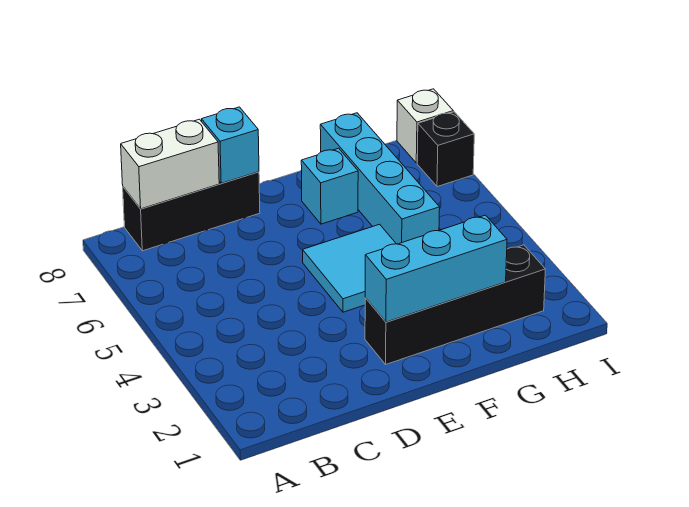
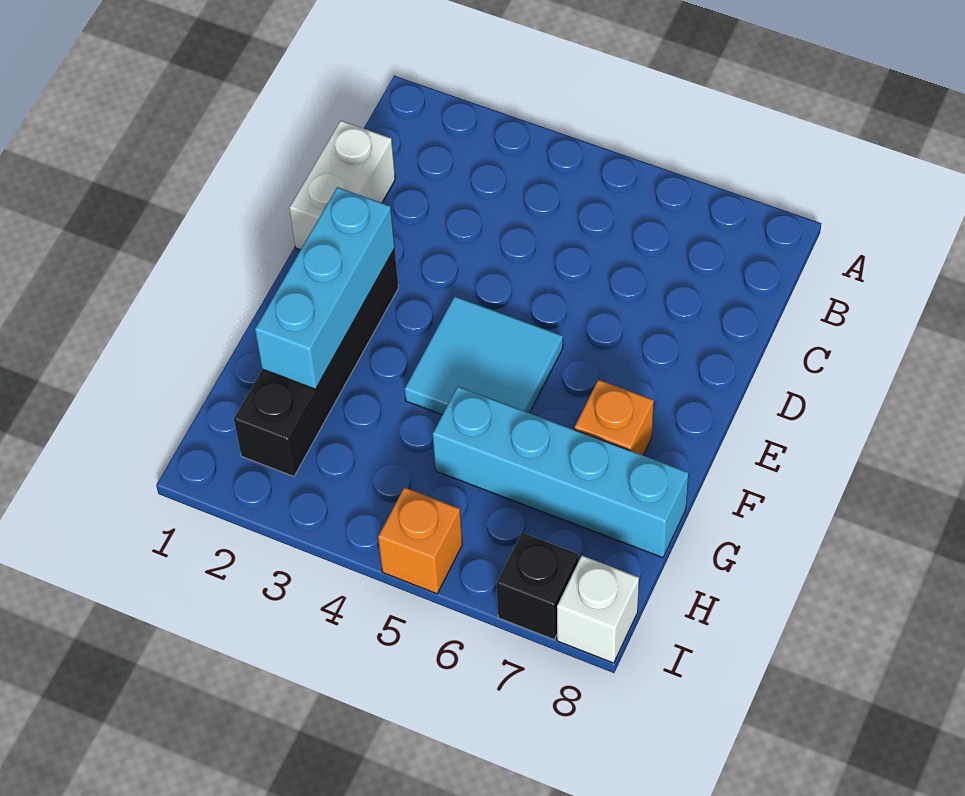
black 1x3 brick [123,172,260,251] -> none
white 1x2 brick [121,119,219,209] -> white 1x2 brick moved to [289,121,395,250]
cyan 1x1 brick [202,107,259,183] -> none
cyan 1x1 brick [301,148,358,224] -> orange 1x1 brick [575,380,654,455]
none -> orange 1x1 brick [378,487,462,594]

